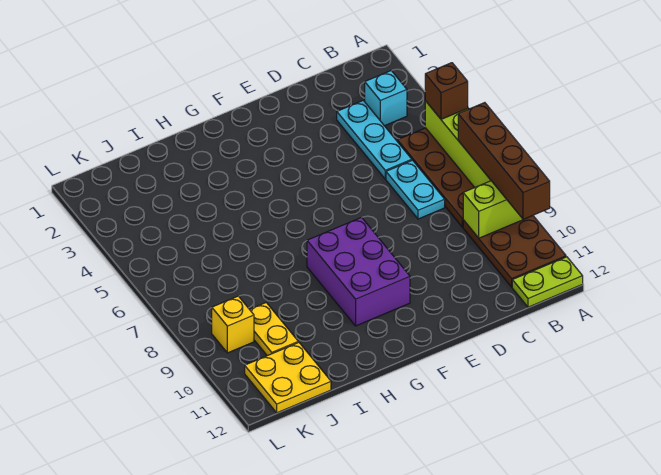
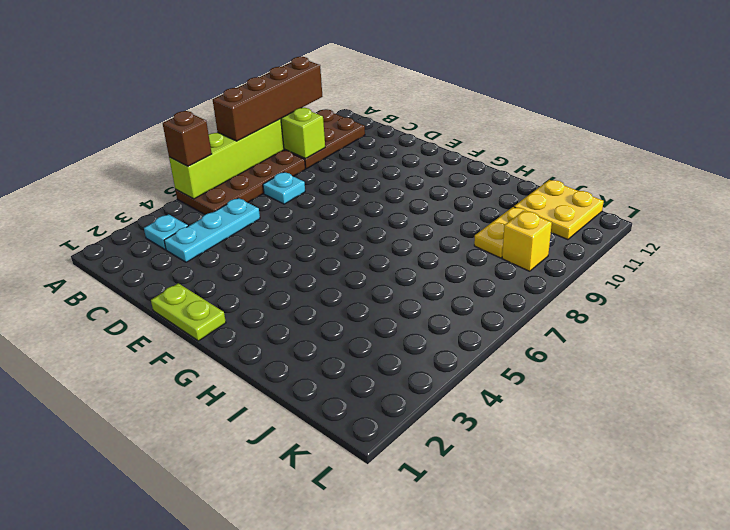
lime 1x2 plate [512,257,583,307] -> lime 1x2 plate moved to [151,283,226,341]
cyan 1x1 brick [365,71,407,126] -> cyan 1x1 plate [144,214,188,250]
cyan 1x2 plate [386,160,445,219] -> cyan 1x1 plate [263,172,305,204]
purple 2x3 brick [307,218,410,326] -> none

